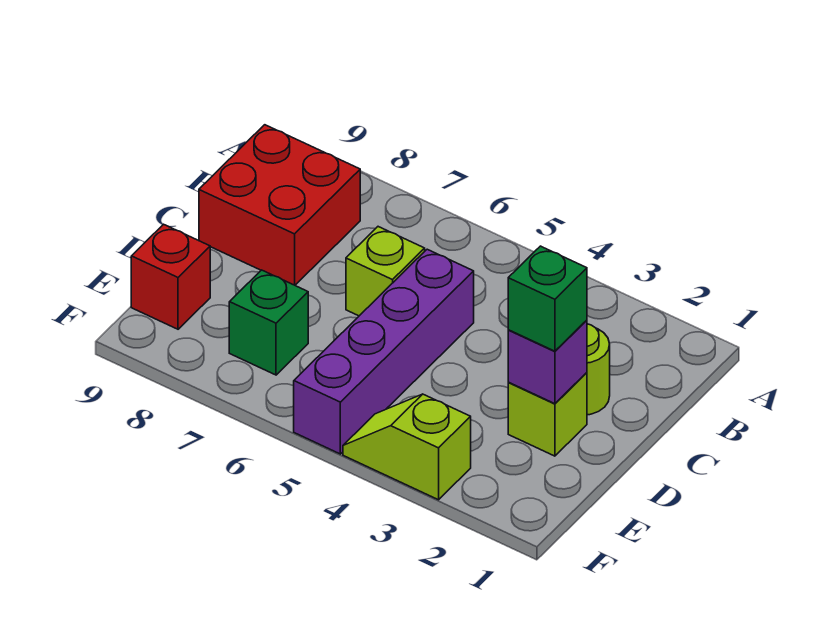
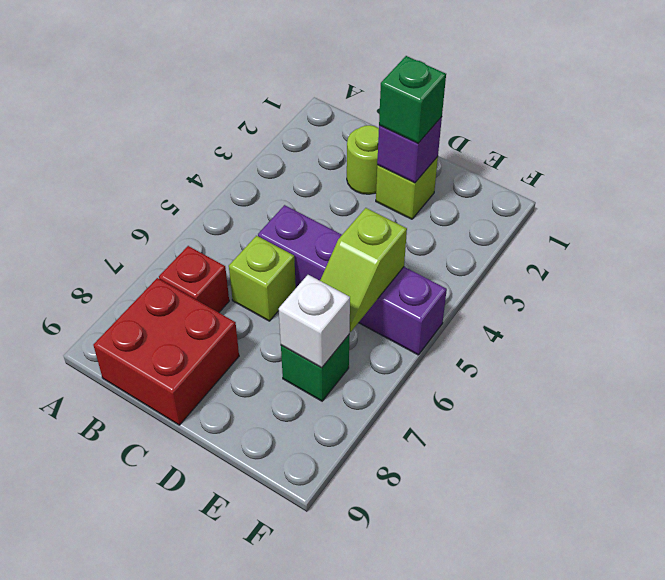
none -> white 1x1 brick [279,275,350,368]
red 1x1 brick [131,224,210,329] -> red 1x1 brick moved to [159,246,229,313]
lime 1x2 slope [343,394,471,500] -> lime 1x2 slope moved to [320,208,407,332]

